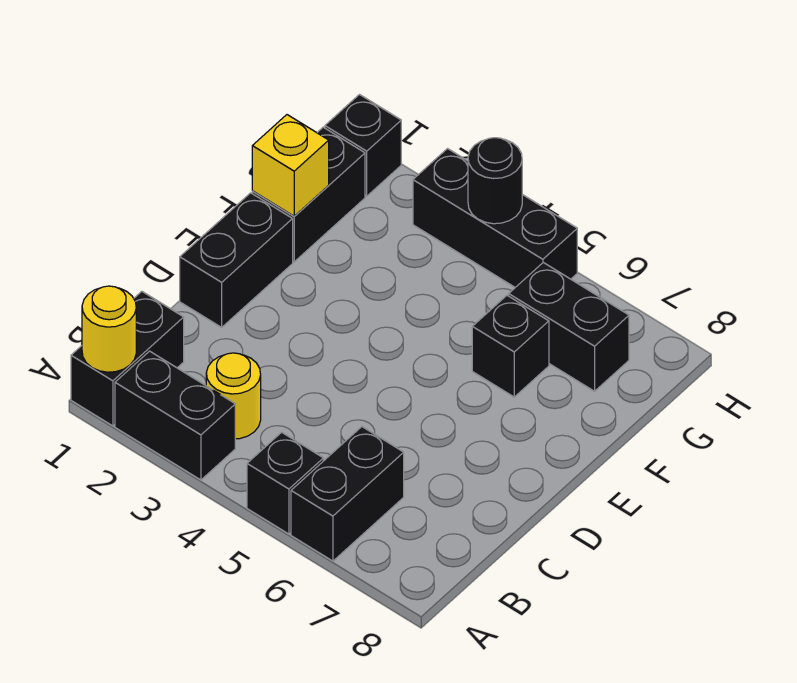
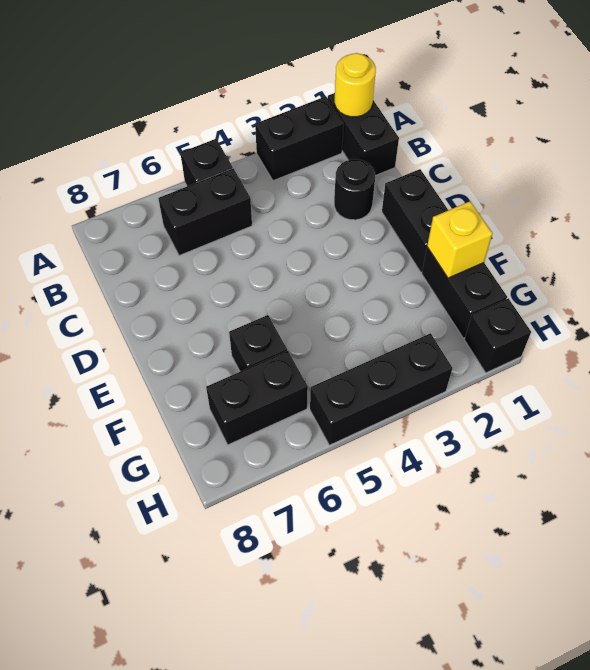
black 1x2 brick [291,427,404,561] -> black 1x2 brick turned to [158,169,252,256]
yellow 1x1 round brick [206,353,261,439] -> none
black 1x1 round brick [468,138,522,224] -> black 1x1 round brick moved to [334,159,375,220]

